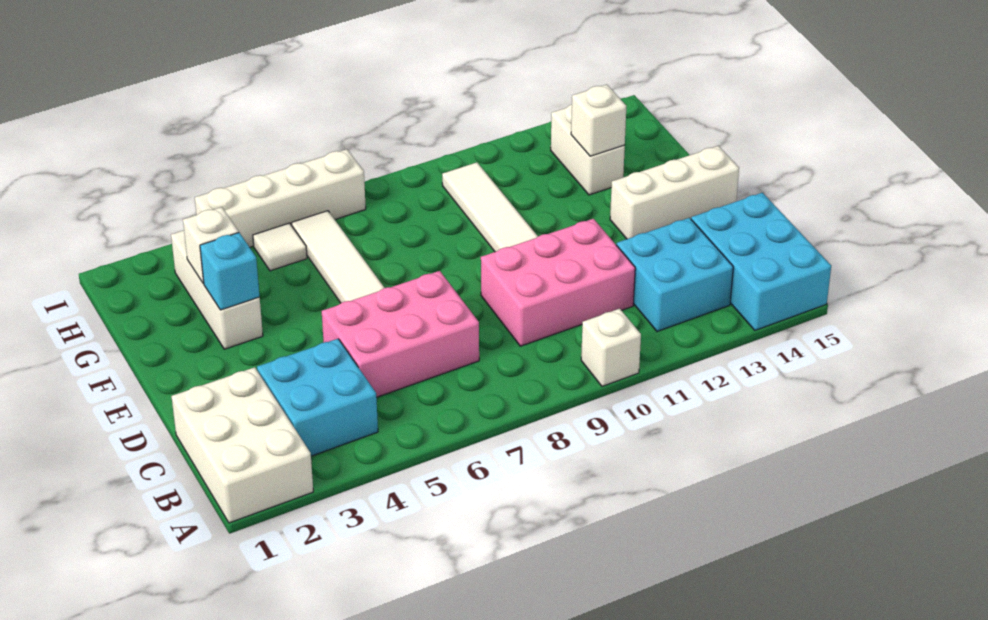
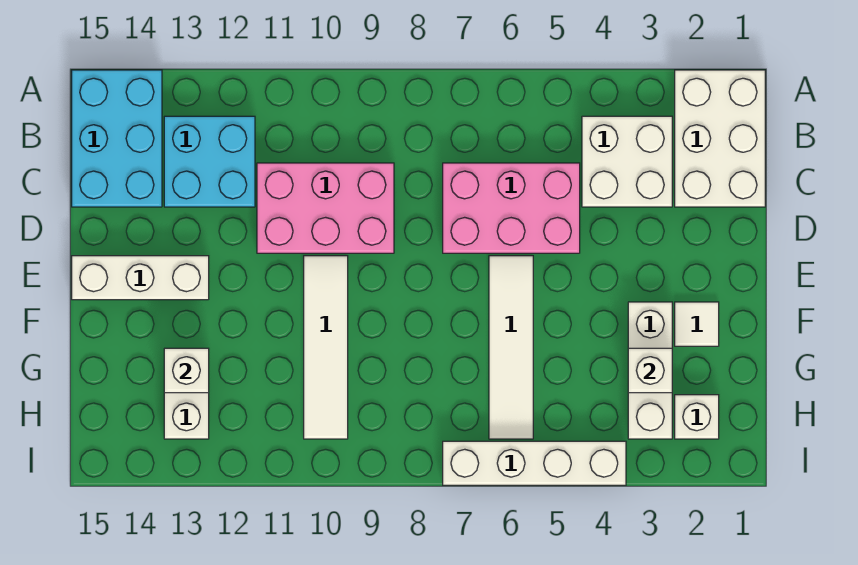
white 1x1 brick [581,309,641,386] -> white 1x1 brick moved to [675,395,719,439]
cyan 2x2 brick [257,339,378,456] -> white 2x2 brick [582,116,672,207]
cyan 1x1 brick [200,233,260,310] -> none
white 1x1 tile [253,223,307,271] -> white 1x1 tile moved to [675,302,719,346]

